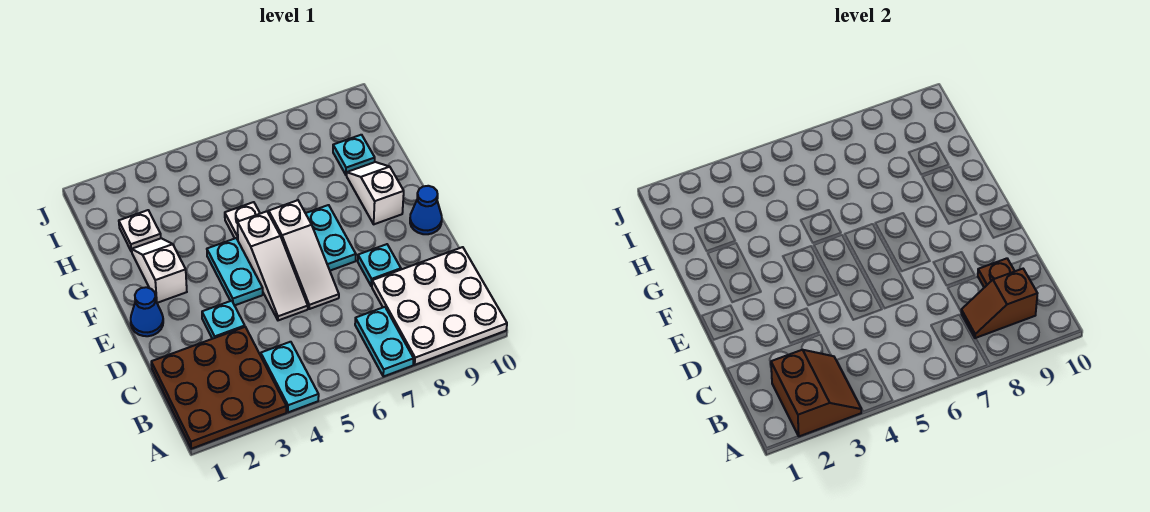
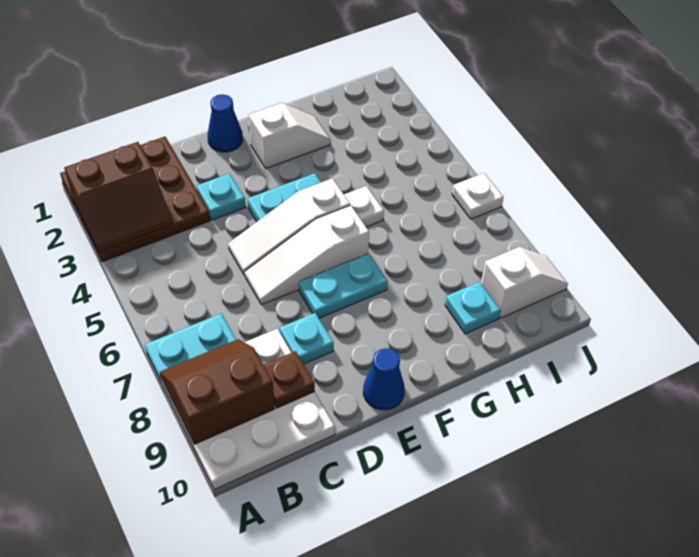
cyan 1x2 plate [261,342,319,412] -> none
brown 1x2 slope [961,269,1037,338] -> brown 2x2 slope [160,339,275,444]
white 1x2 slope [347,162,404,224] -> white 1x2 slope moved to [481,247,568,318]
white 1x1 plate [119,210,161,251] -> white 1x1 plate moved to [452,173,503,219]

